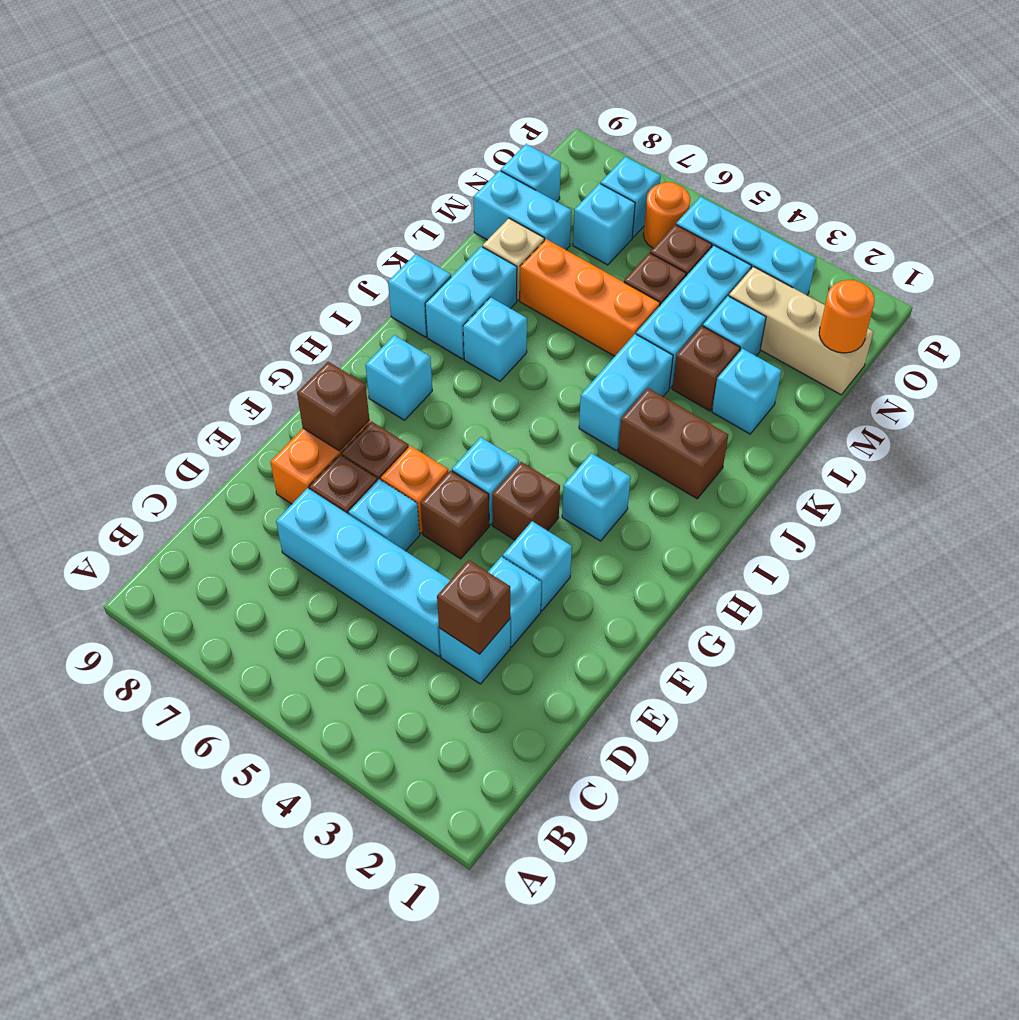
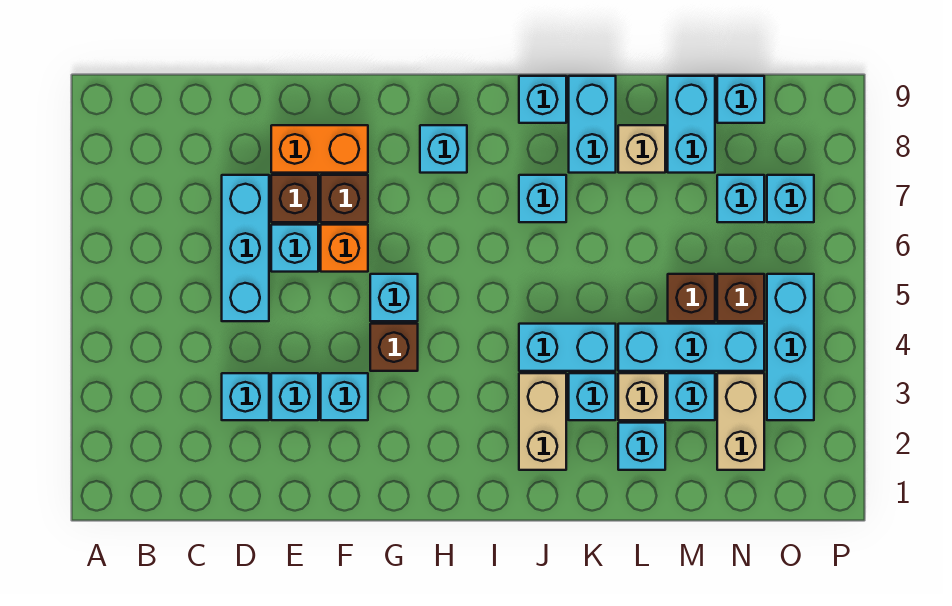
brown 1x1 brick [437,560,510,654] -> none
cyan 1x4 brick [276,488,450,656] -> cyan 1x3 brick [222,175,269,321]
brown 1x1 brick [421,470,489,559] -> none
brown 1x1 brick [297,362,369,451] -> none
cyan 1x1 brick [562,453,631,541] -> cyan 1x1 brick moved to [569,373,616,420]
brown 1x2 brick [618,388,728,499] -> tan 1x2 brick [519,373,566,470]
cyan 1x2 brick [425,247,517,359] -> cyan 1x2 brick turned to [569,76,616,173]
brown 1x1 brick [672,326,740,411] -> tan 1x1 brick [618,373,665,420]
orange 1x3 brick [520,239,660,356] -> none
tan 1x3 brick [729,267,873,395] -> tan 1x2 brick [717,373,764,470]
orange 1x1 round brick [819,280,875,353] -> none
orange 1x1 round brick [644,182,690,248] -> none

